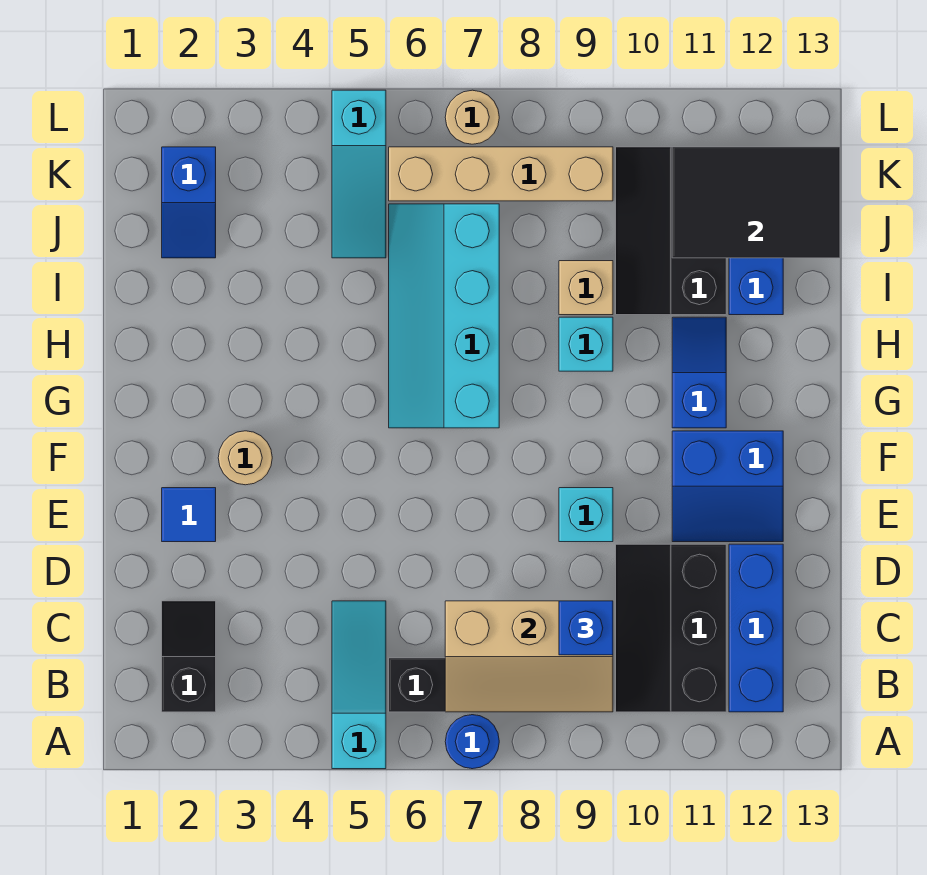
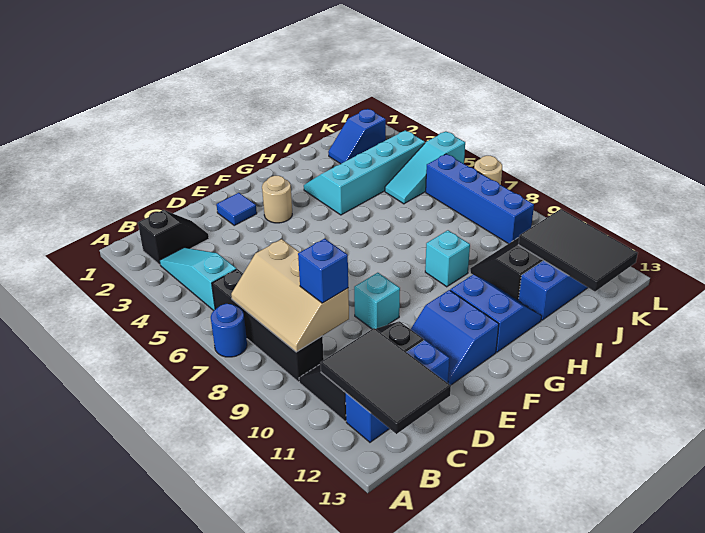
cyan 1x3 slope [332,601,386,769] -> cyan 1x3 slope turned to [160,248,236,311]
none -> black 2x3 tile [320,328,451,434]
cyan 2x4 slope [389,204,499,428] -> cyan 2x4 slope moved to [304,130,425,215]
blue 1x2 slope [672,317,726,428] -> blue 2x2 slope [450,275,542,352]
tan 1x1 brick [559,261,613,315] -> none
tan 1x4 brick [389,147,613,201] -> blue 1x4 brick [426,154,534,244]

